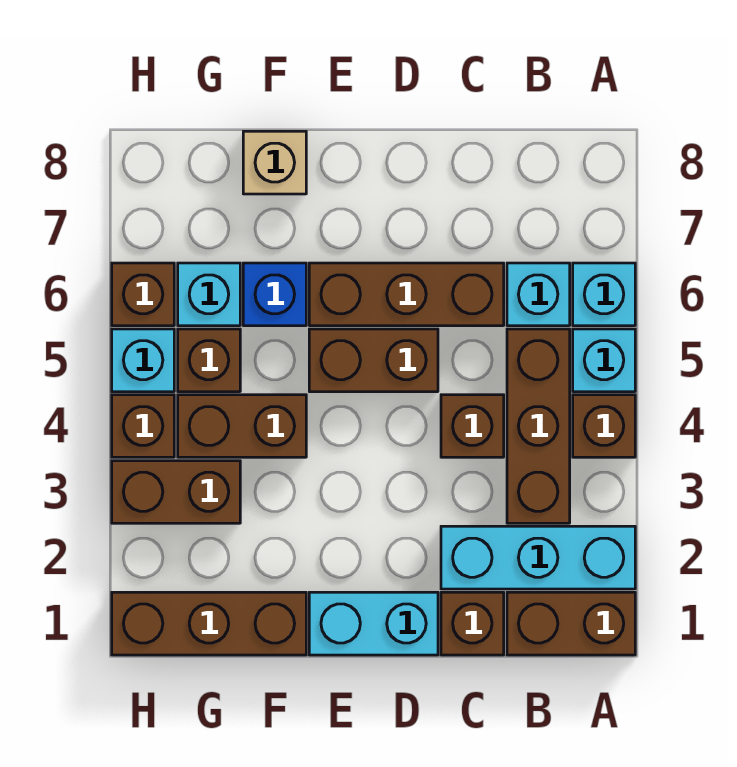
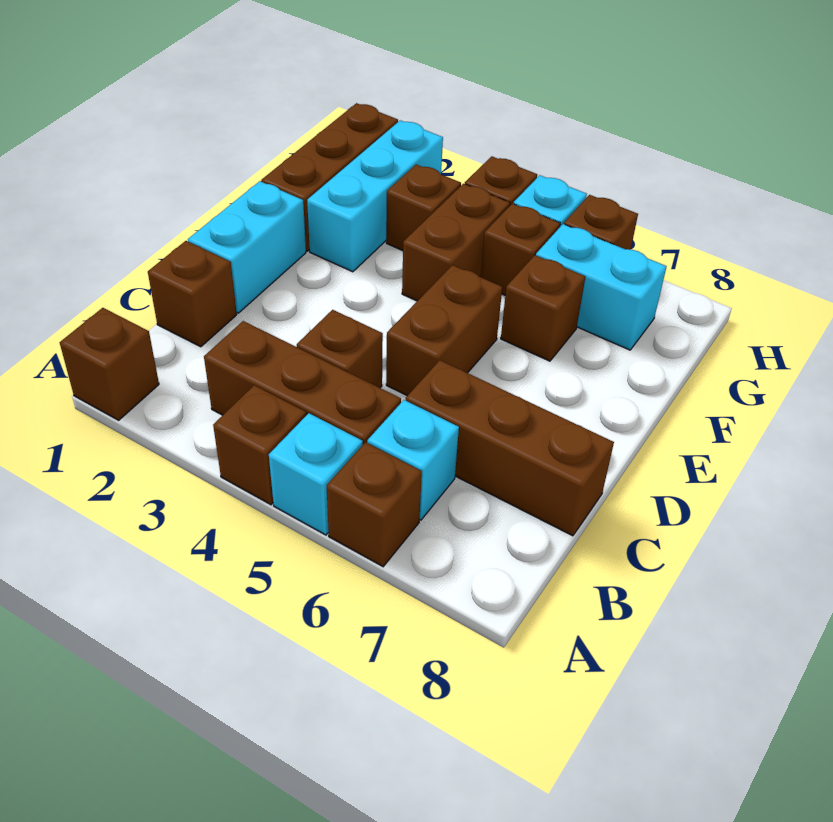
brown 1x2 brick [507,592,635,655] -> brown 1x1 brick [60,308,159,420]
cyan 1x3 brick [441,526,635,589] -> cyan 1x3 brick moved to [307,120,443,272]
cyan 1x1 brick [573,263,635,326] -> brown 1x1 brick [327,442,422,567]
brown 1x3 brick [309,263,504,326] -> brown 1x3 brick turned to [406,360,614,536]
blue 1x1 brick [243,263,306,326] -> brown 1x1 brick [501,255,585,361]
tan 1x1 brick [243,131,306,194] -> none
brown 1x2 brick [112,461,240,523] -> brown 1x1 brick [386,164,461,251]
cyan 1x1 brick [178,263,240,326] -> cyan 1x2 brick [536,224,667,350]

